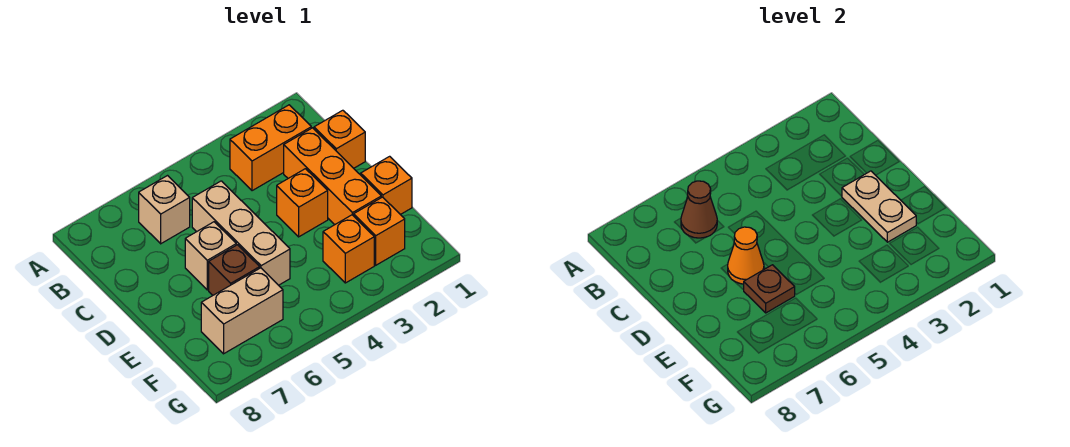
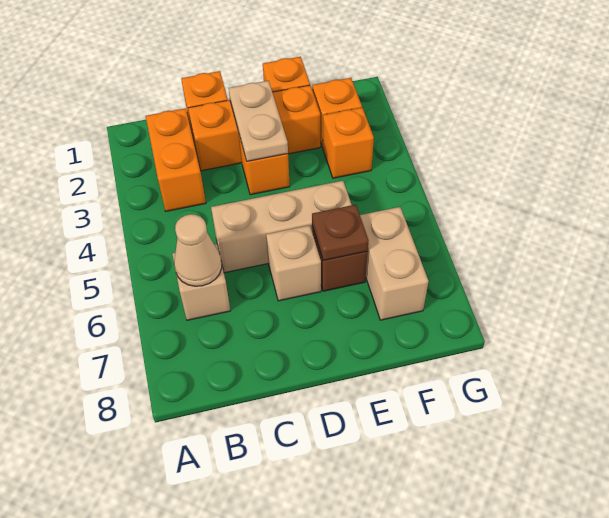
brown 1x1 cone [681,181,717,238] -> tan 1x1 cone [174,214,222,286]
tan 1x2 plate [842,171,916,242] -> tan 1x2 plate turned to [229,81,288,161]
orange 1x1 cone [728,227,764,284] -> none

